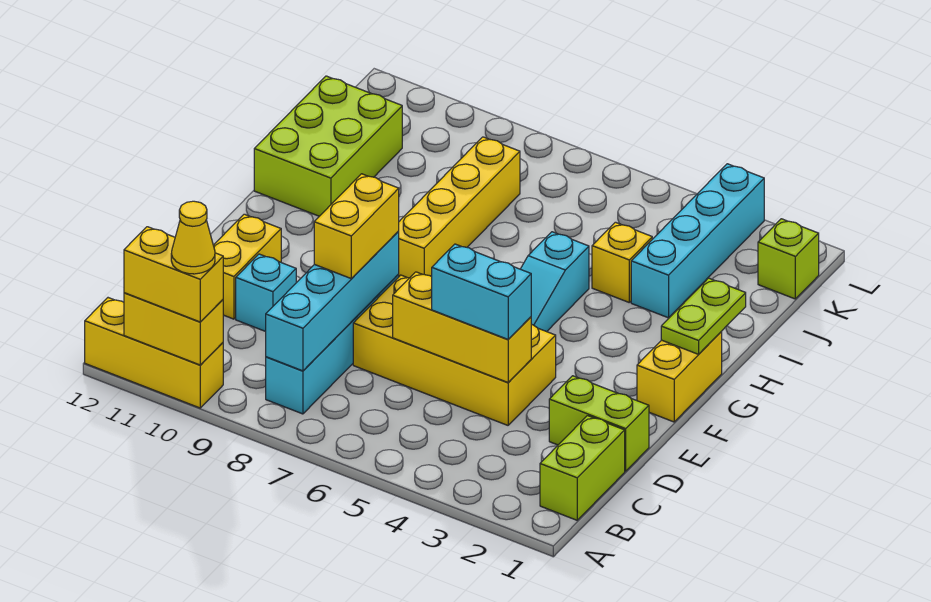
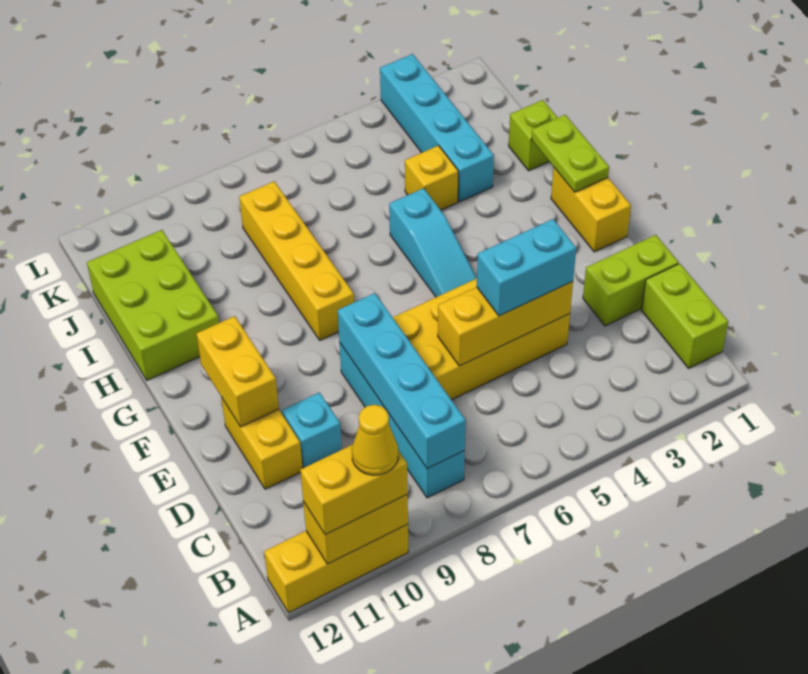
yellow 1x2 brick [314,174,399,278] -> yellow 1x2 brick moved to [196,316,279,427]
lime 1x1 brick [758,219,819,299] -> lime 1x1 brick moved to [509,100,558,171]

